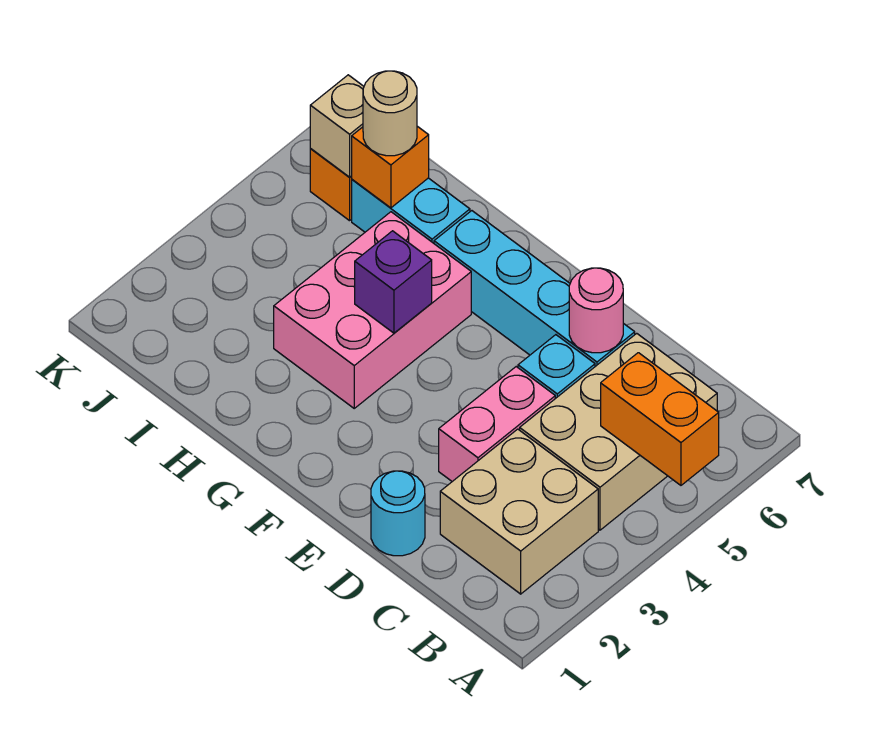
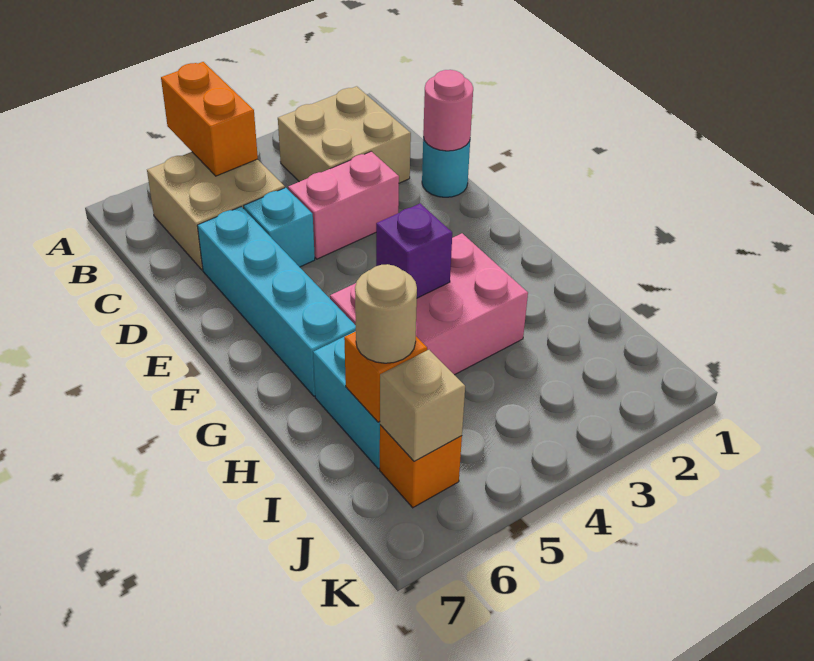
tan 2x3 brick [520,333,717,530] -> tan 2x2 brick [147,152,285,270]
pink 1x1 round brick [569,268,623,353] -> pink 1x1 round brick moved to [423,70,473,151]

